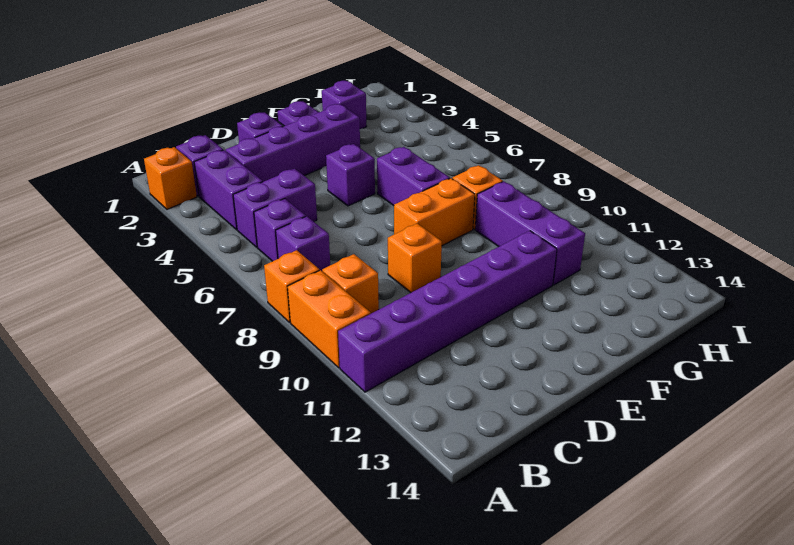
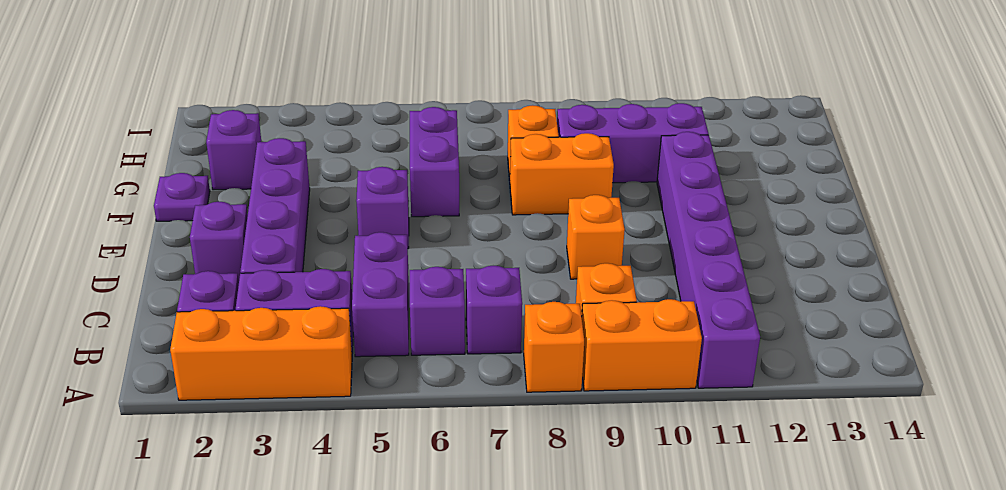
orange 1x1 brick [144,147,197,209] -> orange 1x3 brick [170,306,352,400]
orange 1x2 brick [394,178,475,246] -> orange 1x2 brick turned to [510,133,614,215]
purple 1x2 brick [377,147,450,206] -> purple 1x2 brick turned to [410,107,459,217]

